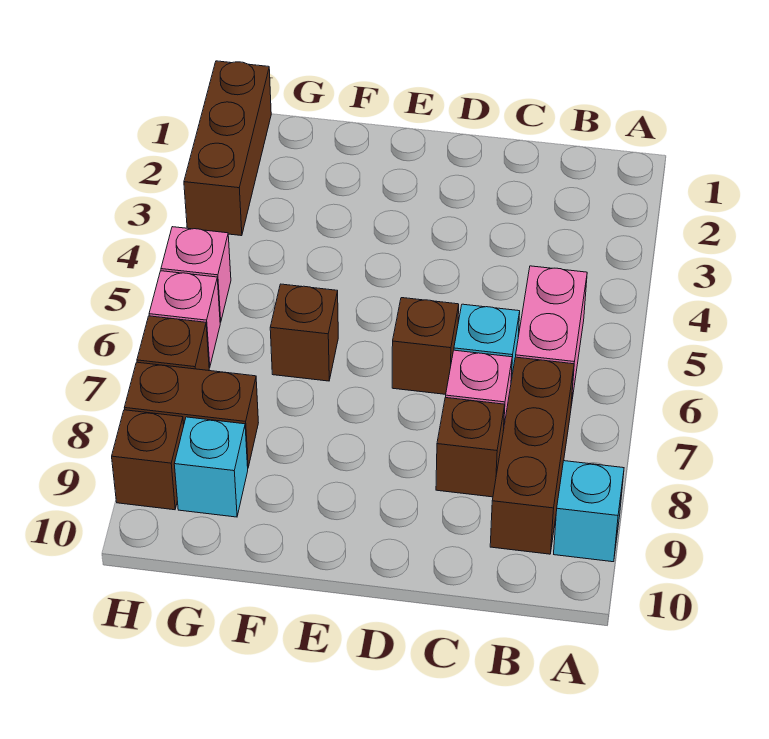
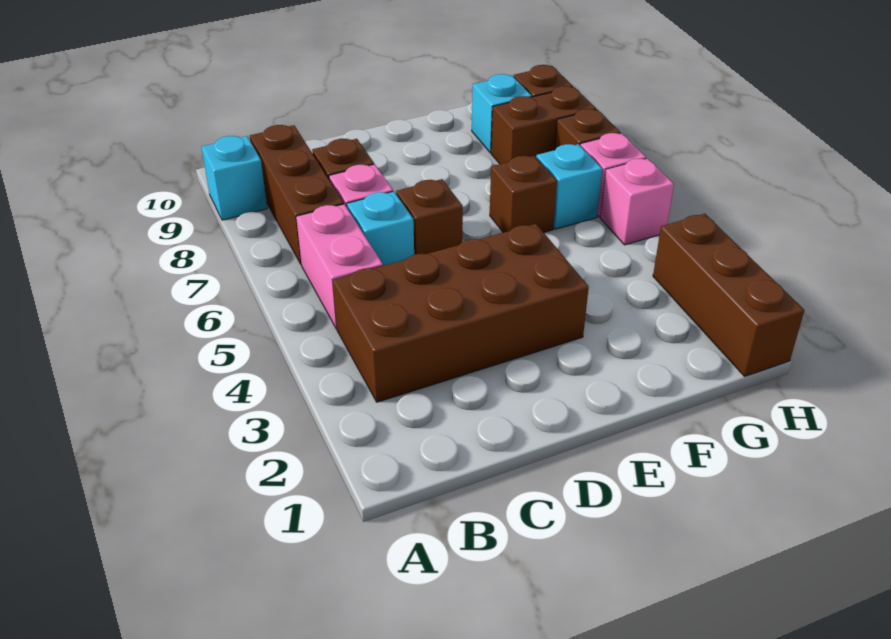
none -> brown 2x4 brick [333,224,589,402]
none -> cyan 1x1 brick [536,144,602,229]

